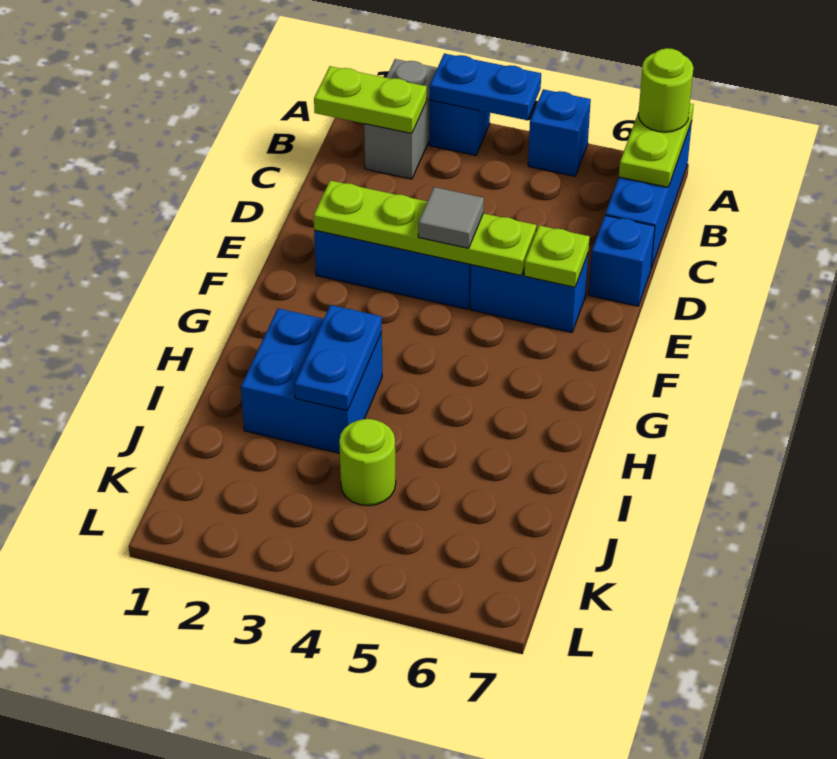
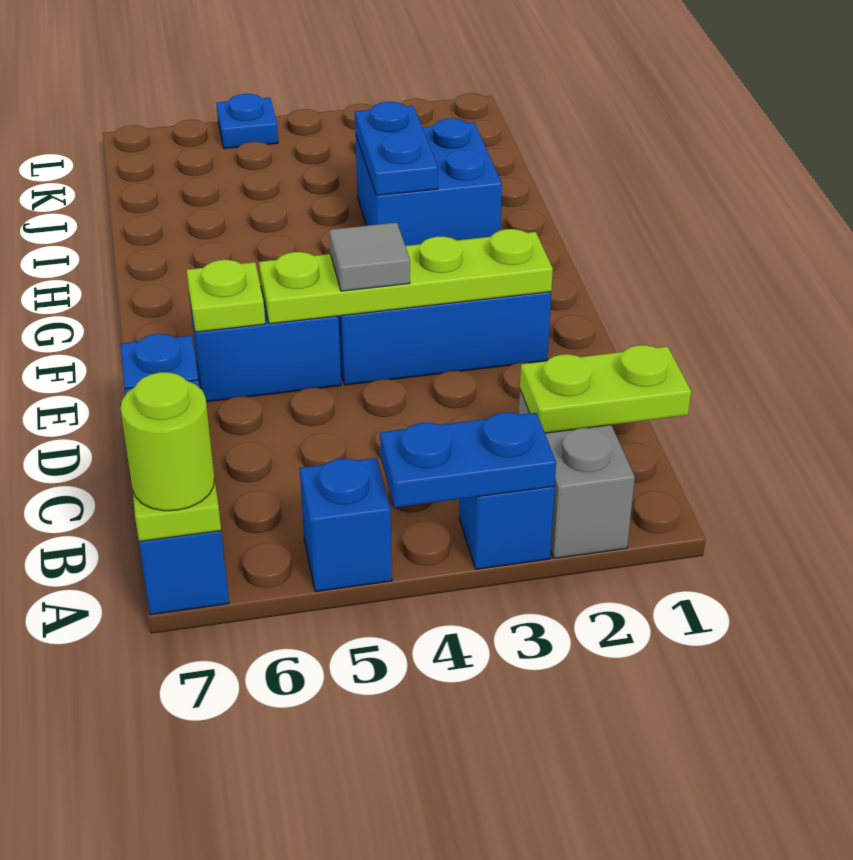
lime 1x1 round brick [339,419,396,506] -> none
none -> blue 1x1 plate [216,94,278,149]

